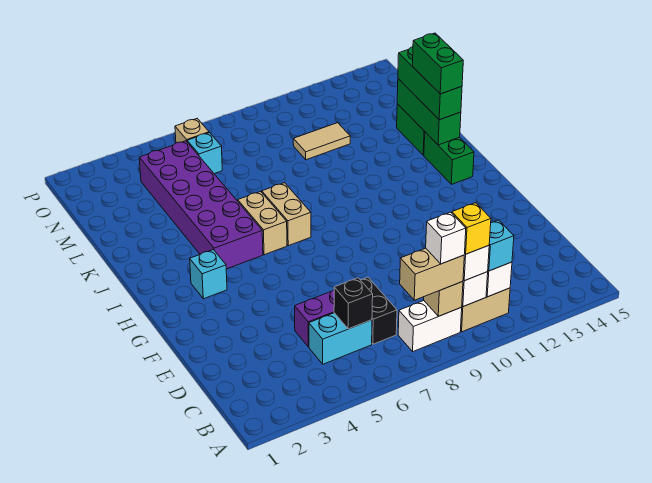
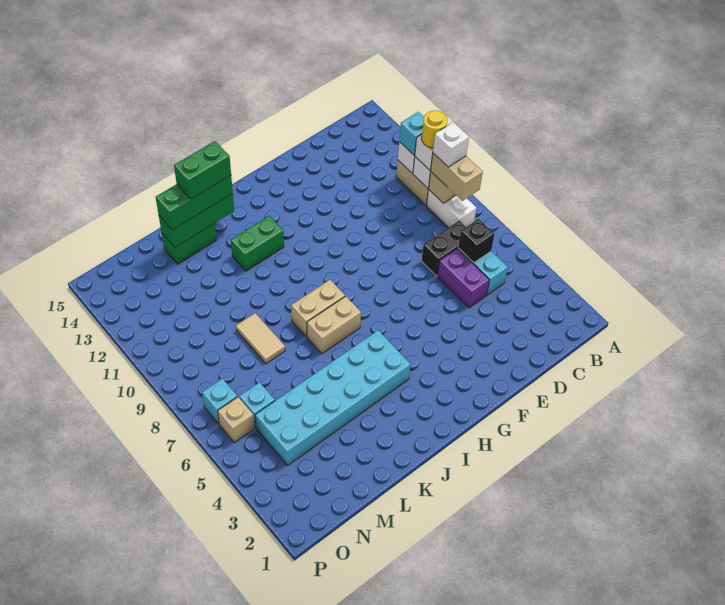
yellow 1x1 brick [452,203,491,254] -> yellow 1x1 round brick [422,110,447,148]
cyan 1x1 brick [190,250,227,299] -> cyan 1x1 brick moved to [202,379,237,424]
purple 2x6 brick [139,141,263,269] -> cyan 2x6 brick [255,330,411,465]
tan 1x2 brick [238,191,287,255] -> tan 1x2 brick moved to [291,280,345,337]
green 1x2 brick [424,132,474,184] -> green 1x2 brick moved to [231,216,284,271]
tan 1x2 tile [293,123,350,160] -> tan 1x2 tile moved to [236,313,285,364]

